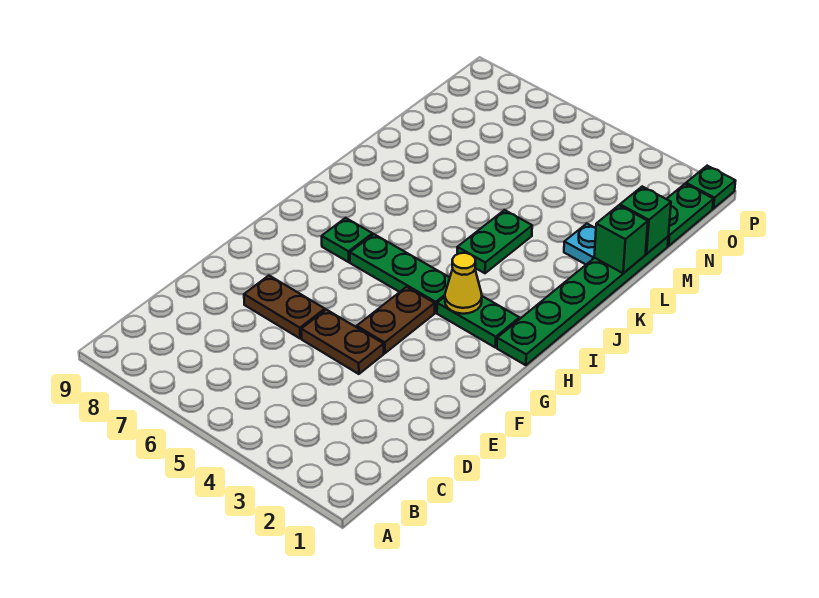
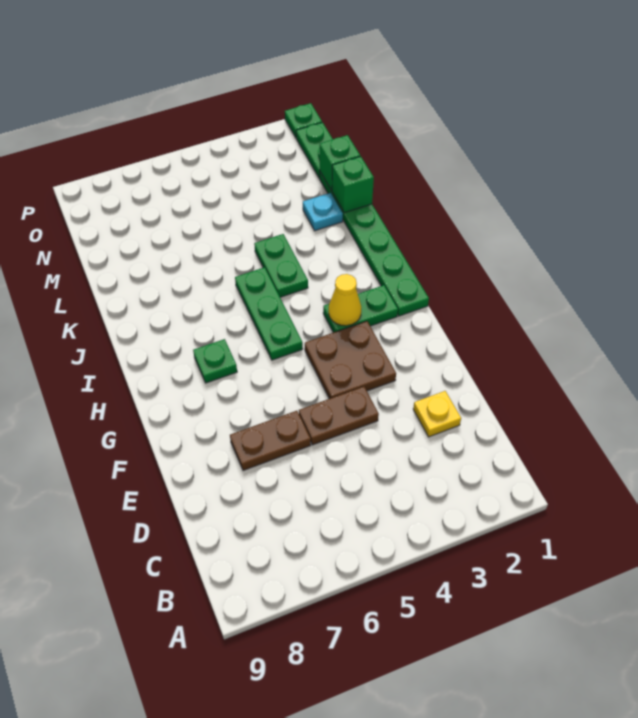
none -> yellow 1x1 plate [413,391,461,437]
brown 1x2 plate [357,287,435,353] -> brown 2x2 plate [305,321,396,399]
green 1x3 plate [350,234,450,313] -> green 1x3 plate turned to [235,267,303,360]

